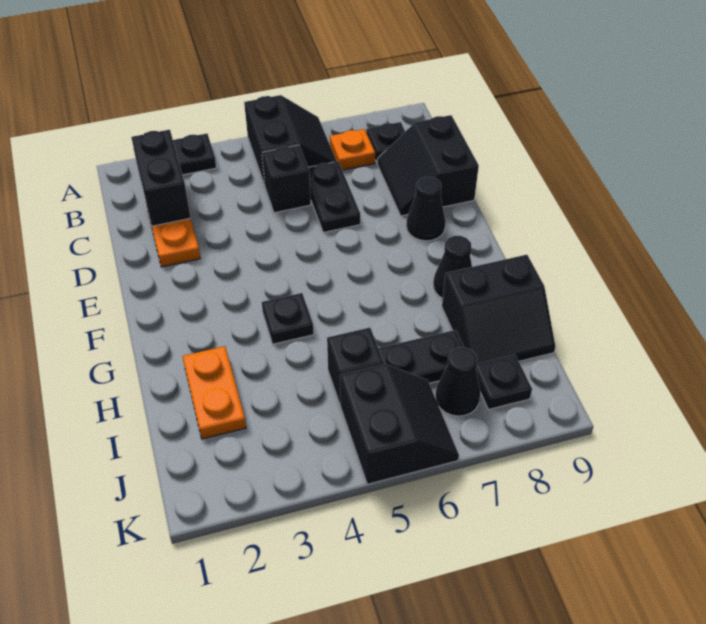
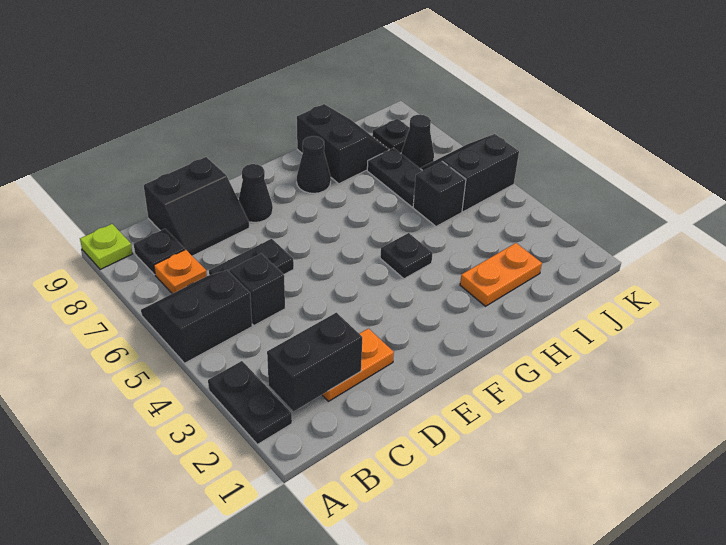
none -> lime 1x1 plate [80,224,133,270]

